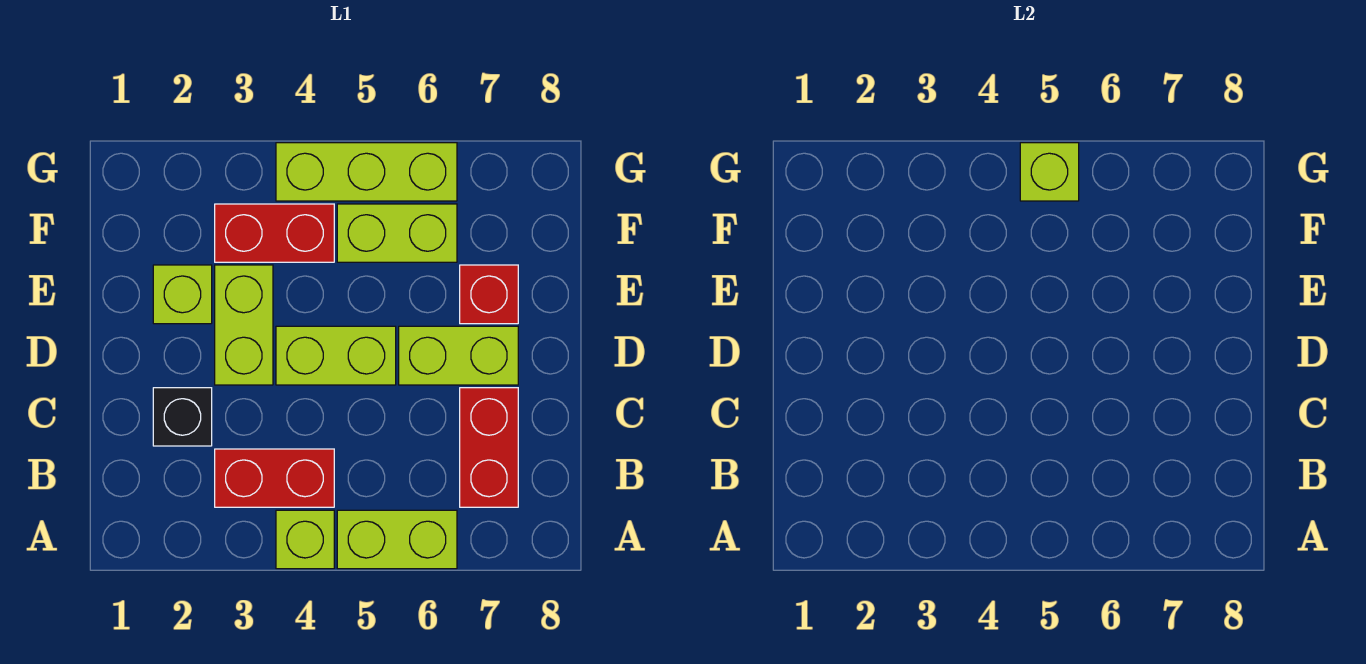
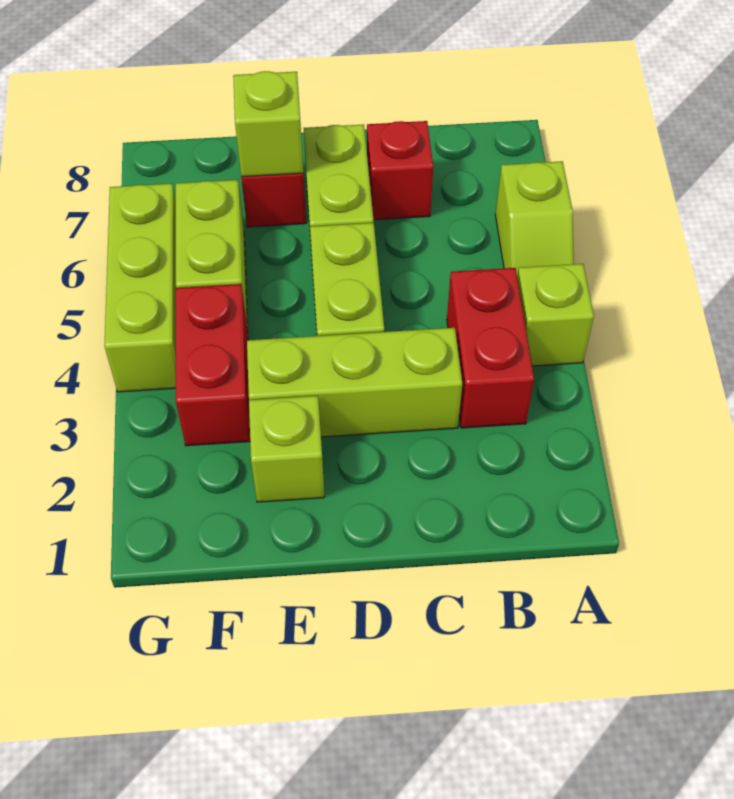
lime 1x2 brick [337,510,457,569] -> lime 1x2 slope [495,161,574,277]
red 1x2 brick [460,388,518,507] -> red 1x1 brick [367,121,433,220]
black 1x1 brick [153,388,212,446] -> none
lime 1x2 brick [215,265,273,385] -> lime 1x3 brick [247,328,462,437]
lime 1x1 brick [1020,143,1079,201] -> lime 1x1 brick moved to [233,71,303,177]

